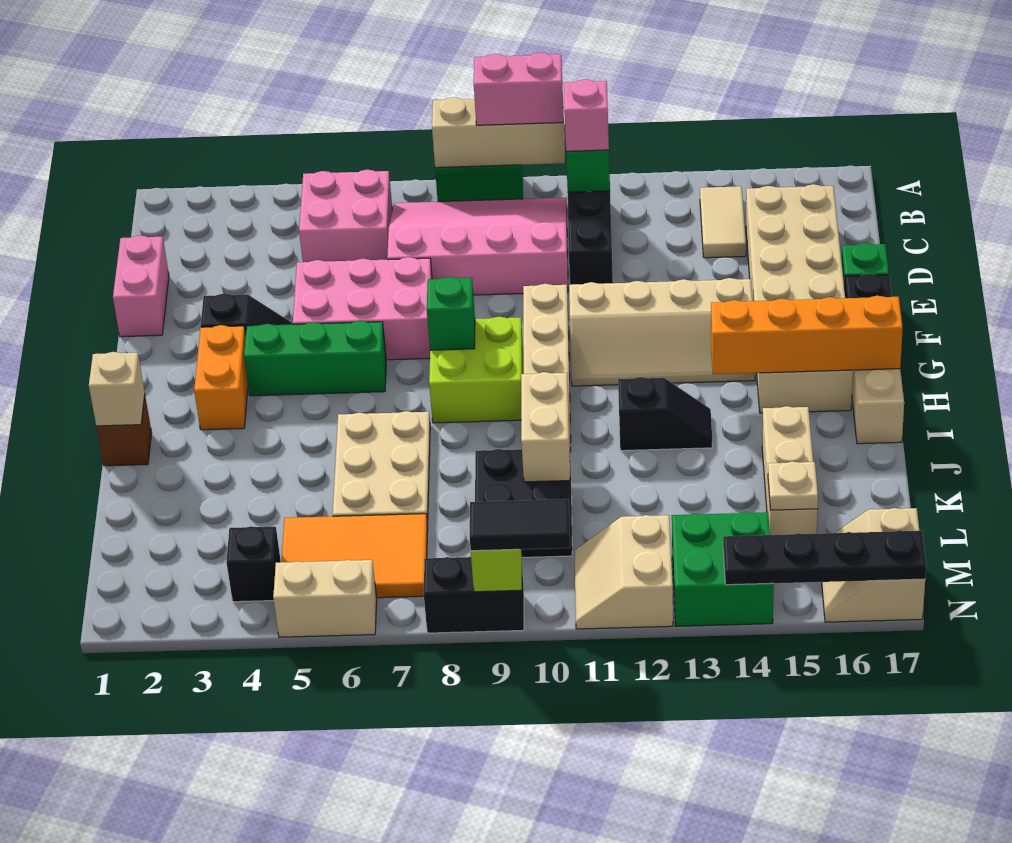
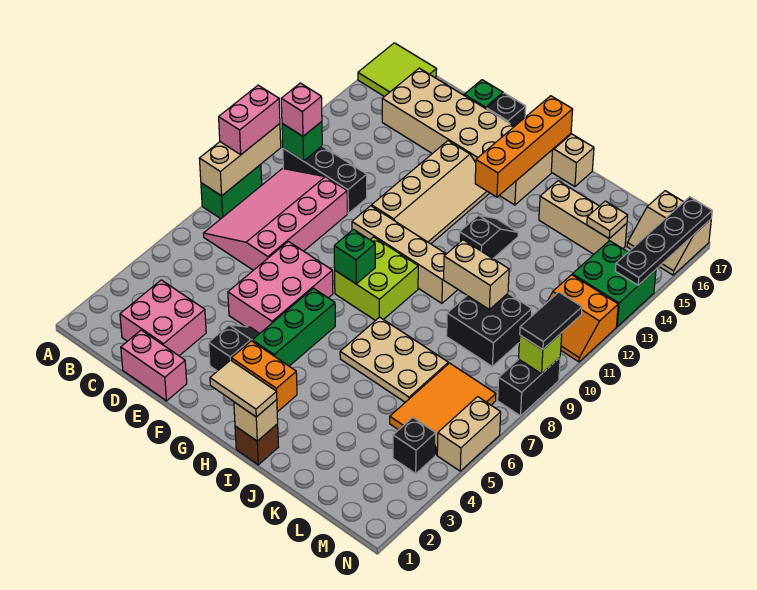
none -> lime 2x2 tile [358,43,437,97]
pink 2x2 brick [299,170,392,262] -> pink 2x2 brick moved to [120,280,206,356]
tan 1x2 tile [700,186,746,258] -> tan 1x2 tile moved to [210,360,277,417]
tan 2x2 slope [575,515,673,629] -> orange 2x2 slope [547,275,618,362]

